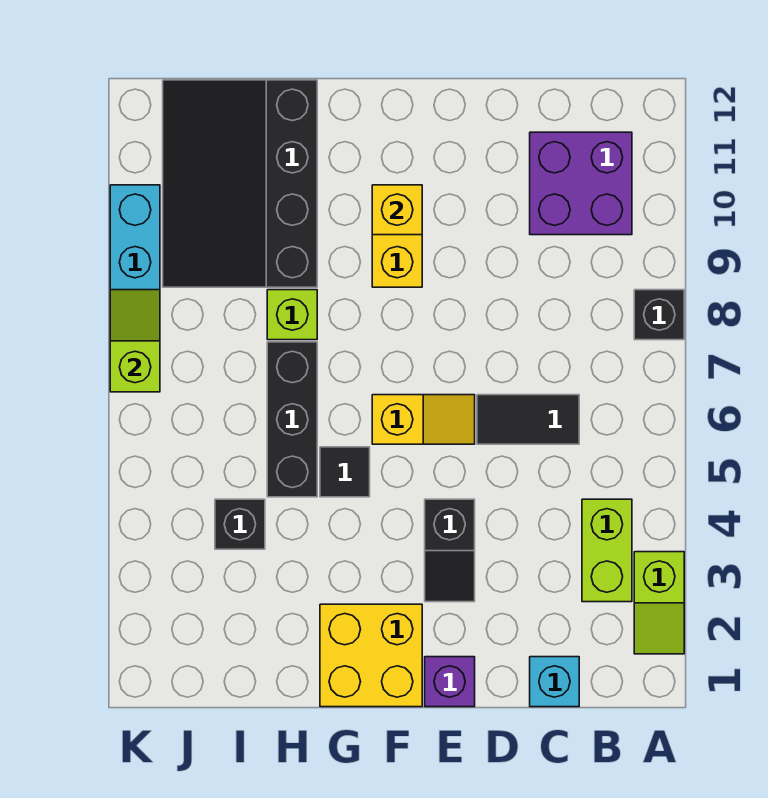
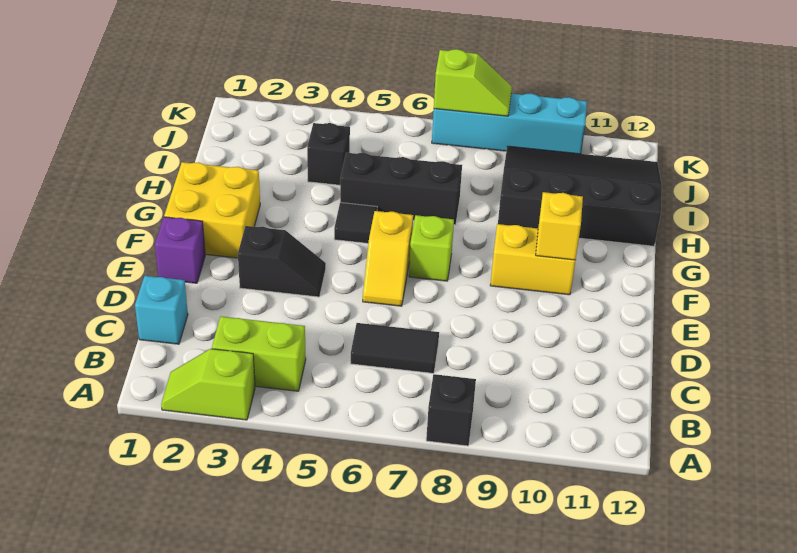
purple 2x2 brick [530,132,632,235] -> none
black 1x2 tile [477,395,579,444] -> black 1x2 tile turned to [351,323,439,373]
black 1x2 slope [425,499,475,602] -> black 1x2 slope turned to [238,226,326,297]
lime 1x1 brick [267,290,317,340] -> lime 1x1 brick moved to [409,215,454,281]

